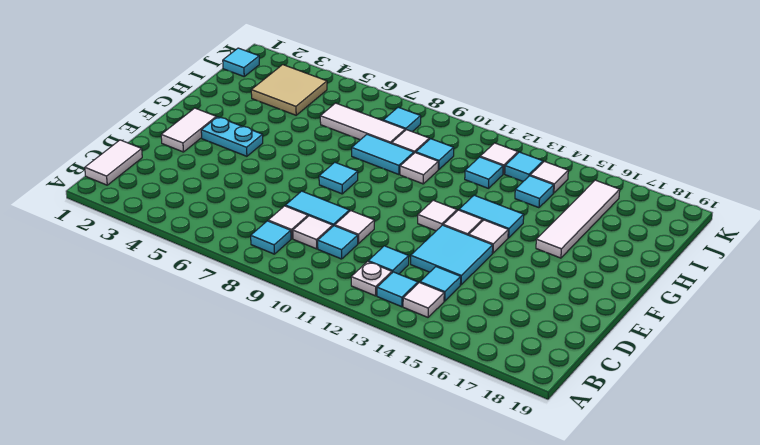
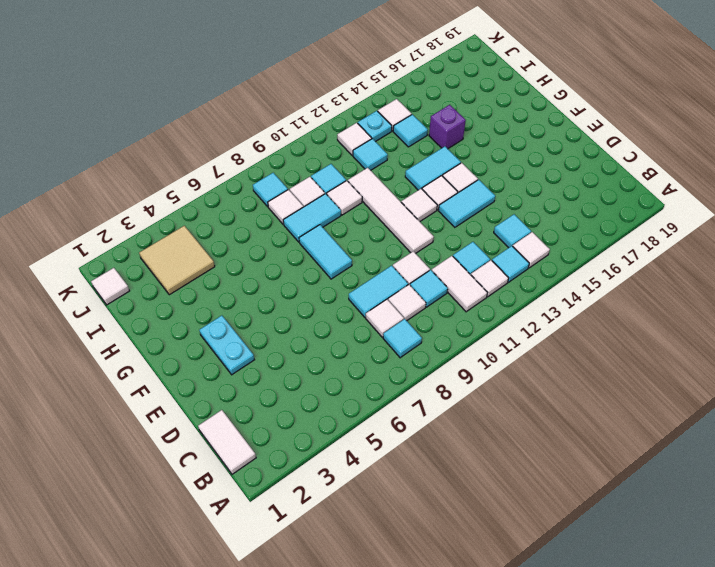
white 1x1 plate [351,262,392,296] -> white 1x1 tile [471,260,508,297]
cyan 2x2 tile [411,225,493,285] -> cyan 1x2 tile [439,180,495,227]
white 1x2 tile [161,108,216,152] -> white 1x2 tile moved to [432,256,487,312]
cyan 1x2 plate [201,117,263,156] -> cyan 1x2 plate turned to [199,316,254,375]
cyan 1x1 tile [319,162,358,194] -> cyan 1x2 tile [299,225,352,279]
white 1x4 tile [536,180,620,258] -> white 1x4 tile moved to [348,168,434,253]
none -> purple 1x1 brick [429,105,466,149]
white 1x3 tile [320,103,405,143] -> white 1x1 tile [268,190,303,224]
cyan 1x1 tile [223,48,259,76] -> white 1x1 tile [91,268,129,305]
cyan 1x1 tile [505,152,543,181] -> cyan 1x1 plate [358,111,392,142]

